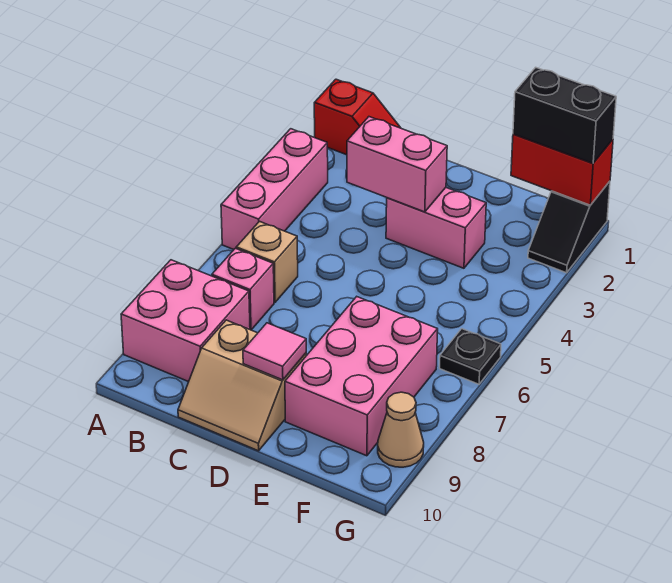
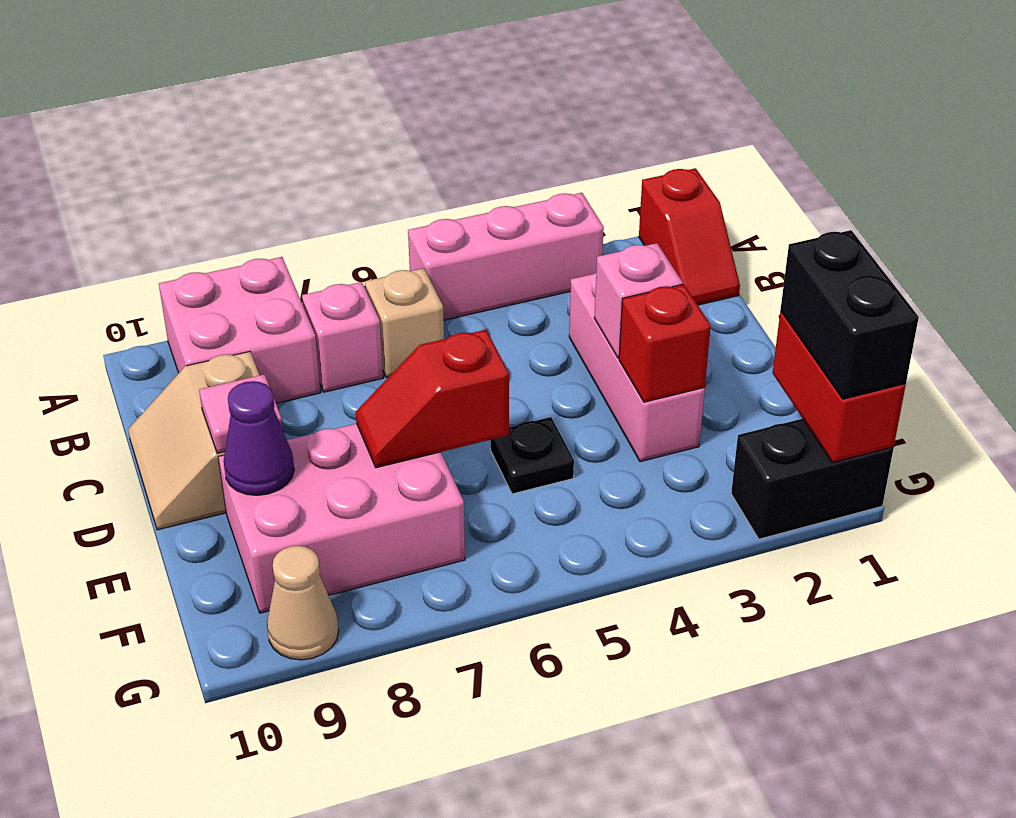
pink 1x2 brick [347,117,447,212] -> pink 1x1 brick [594,243,683,358]
pink 1x2 brick [386,188,486,268] -> pink 1x3 brick [569,273,705,462]
none -> red 1x1 brick [619,284,711,402]
none -> red 1x2 slope [356,330,509,468]
none -> purple 1x1 cone [224,381,294,495]
black 1x2 slope [528,181,610,273] -> black 1x2 brick [731,419,894,539]
black 1x1 plate [440,329,501,384] -> black 1x1 plate moved to [490,417,574,494]

